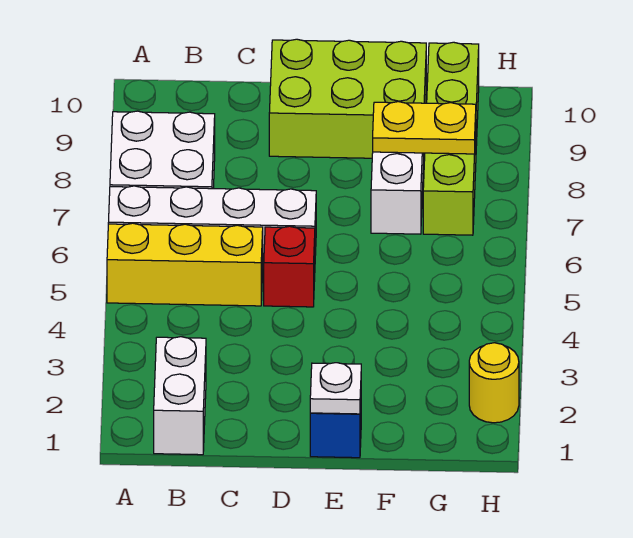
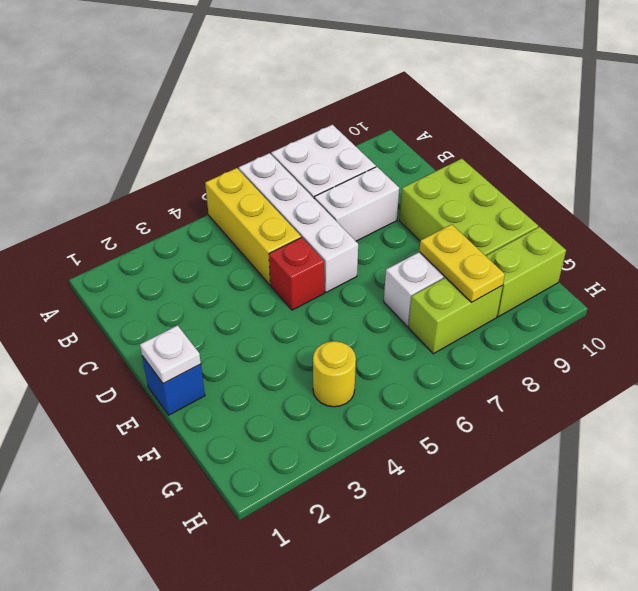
white 1x2 brick [154,337,206,455] -> white 1x2 brick moved to [314,167,399,241]
yellow 1x1 round brick [469,343,519,423] -> yellow 1x1 round brick moved to [313,341,356,407]

